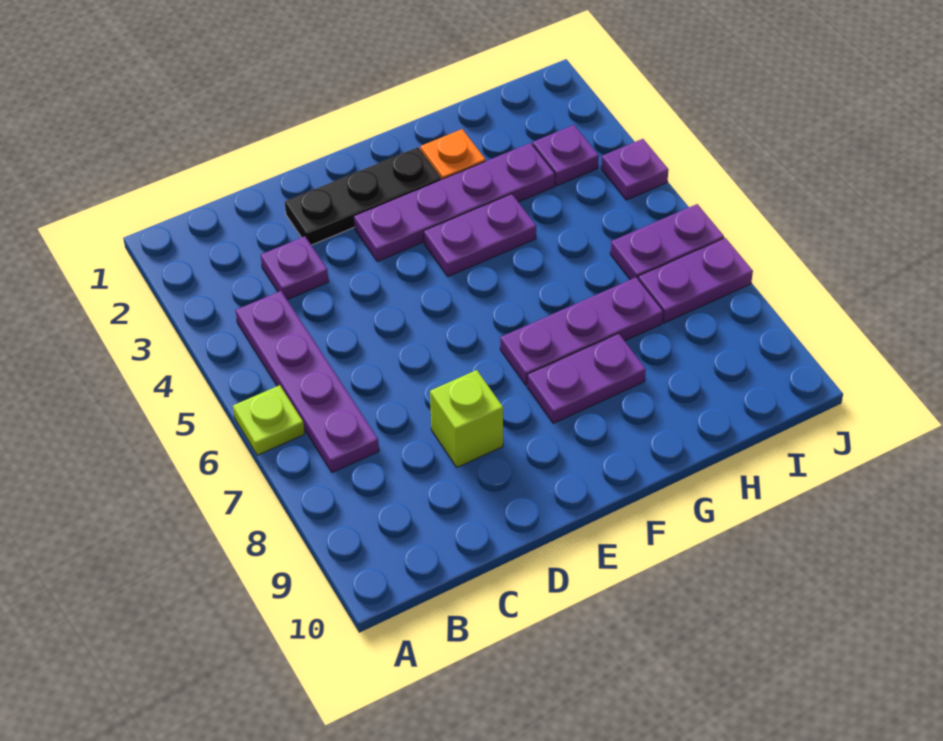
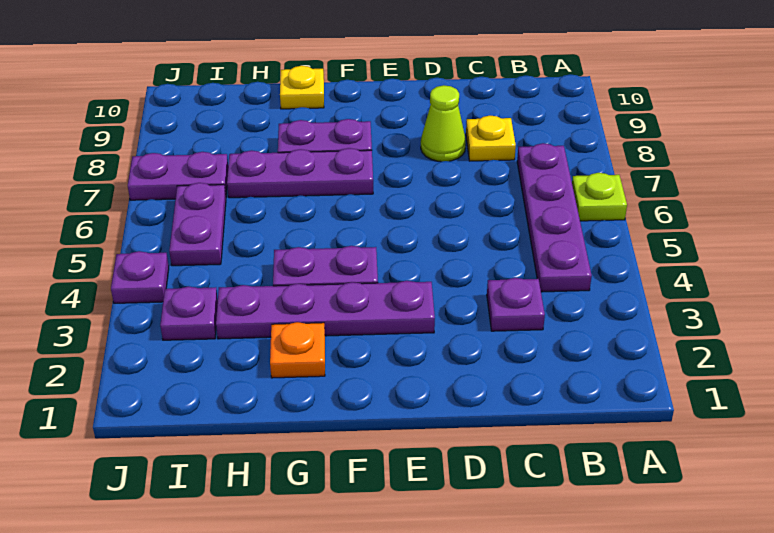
none -> yellow 1x1 plate [466,116,516,161]
black 1x3 plate [285,147,441,245] -> none
lime 1x1 brick [430,370,503,467] -> lime 1x1 cone [421,85,466,162]
none -> yellow 1x1 plate [280,66,324,109]
purple 1x2 plate [610,204,724,280] -> purple 1x2 plate turned to [169,183,226,266]

